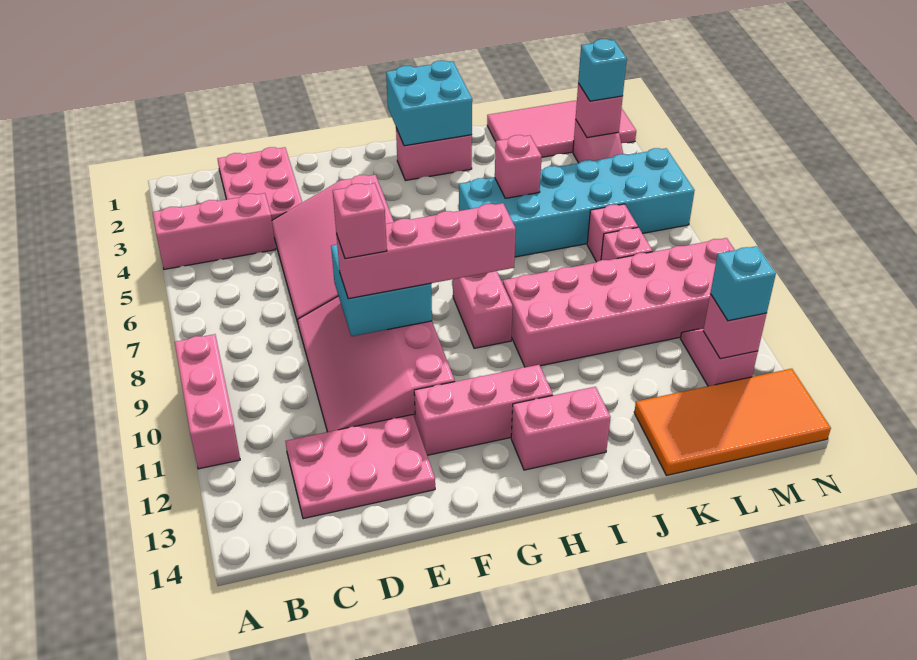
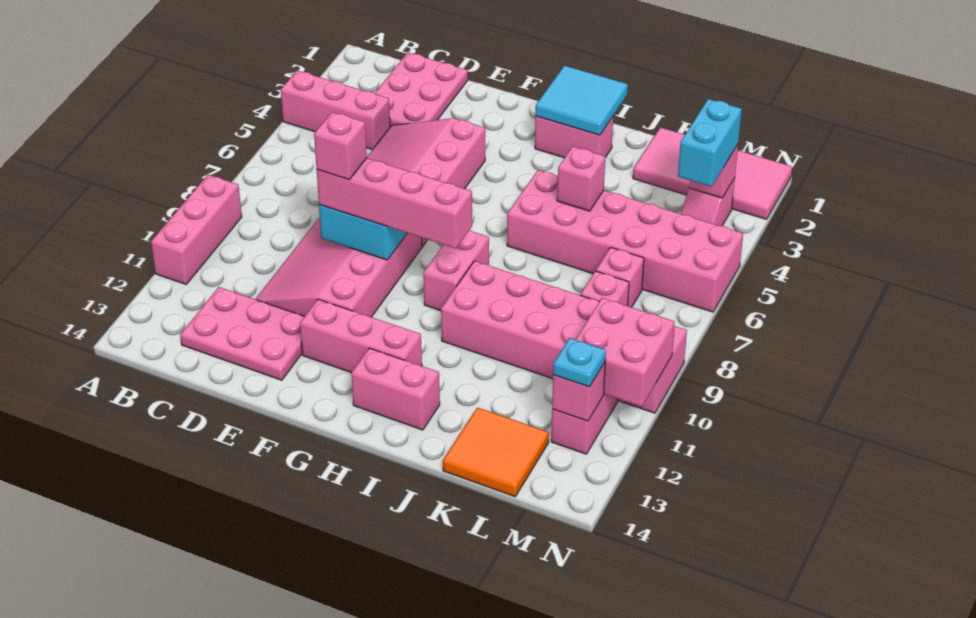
cyan 2x2 brick [386,61,472,146] -> cyan 2x2 tile [536,66,628,135]
cyan 2x6 brick [459,148,695,257] -> pink 2x6 brick [507,170,743,312]
orange 2x4 tile [634,369,831,476] -> orange 2x2 tile [443,408,549,496]
cyan 1x1 brick [578,39,627,101] -> cyan 1x2 brick [678,99,742,187]
none -> pink 2x2 brick [575,298,675,407]
cyan 1x1 brick [710,246,776,321] -> cyan 1x1 plate [553,338,606,387]

